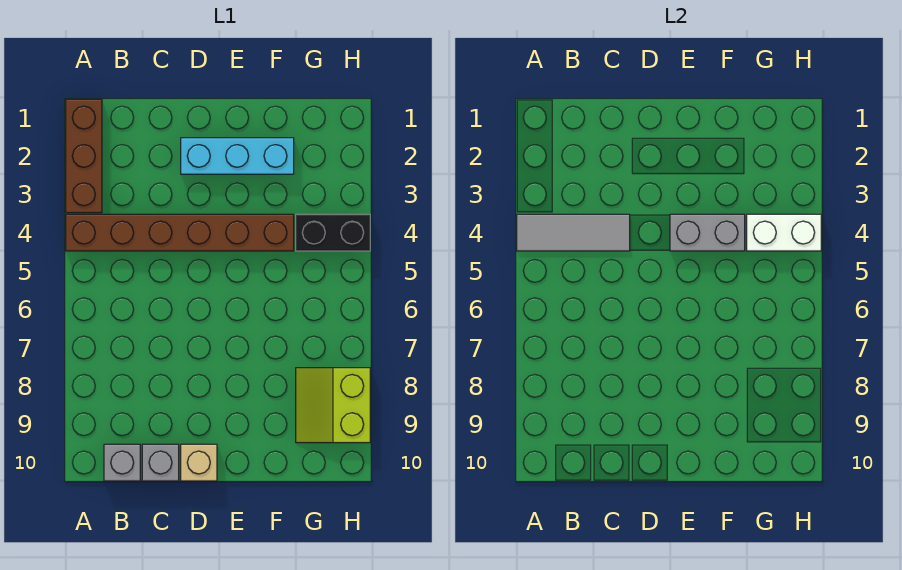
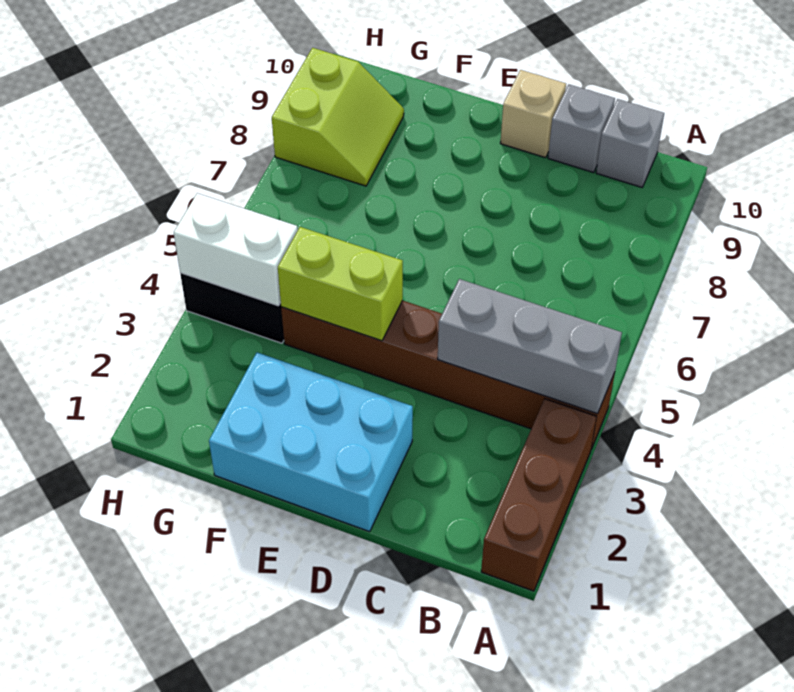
grey 1x3 tile [517,214,630,251] -> grey 1x3 brick [438,279,622,414]
cyan 1x3 brick [181,138,294,174] -> cyan 2x3 brick [209,353,413,532]
grey 1x2 brick [670,214,745,251] -> lime 1x2 brick [278,227,403,341]

